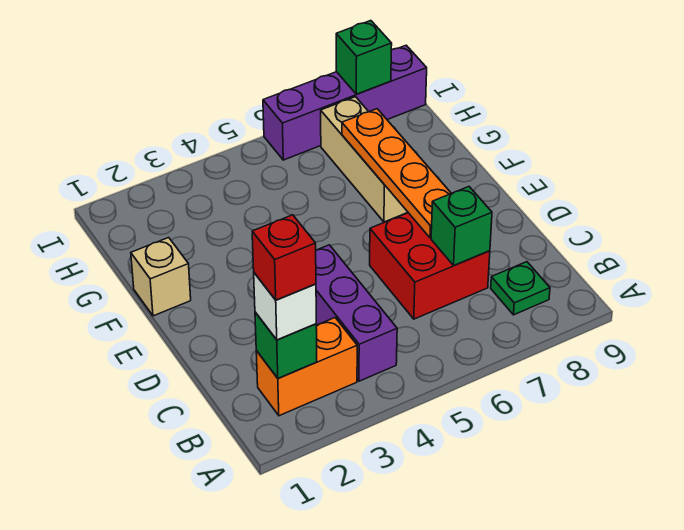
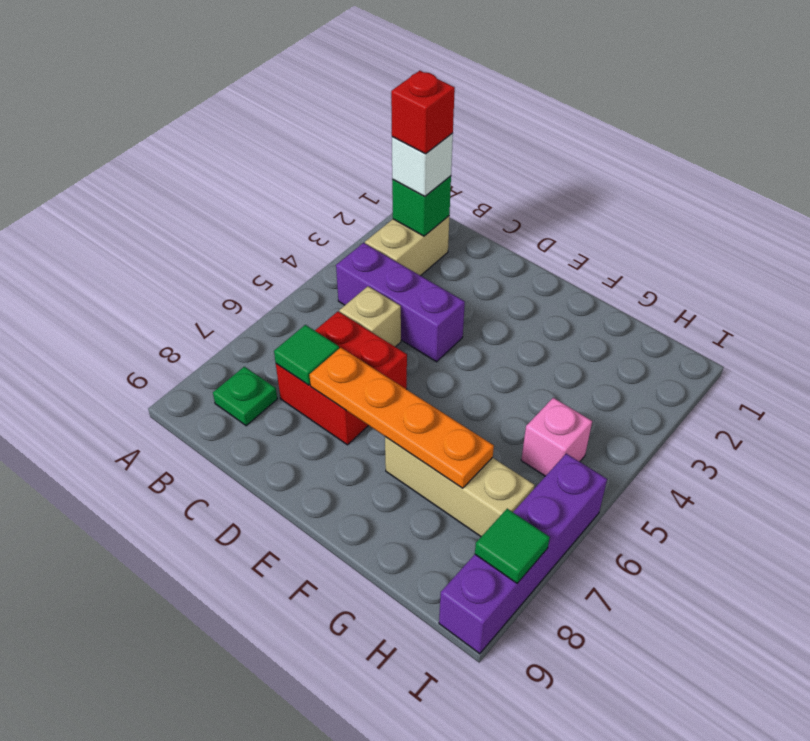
orange 1x2 brick [256,318,357,416] -> tan 1x2 brick [365,216,449,276]
green 1x1 brick [431,187,492,265] -> green 1x1 tile [274,325,339,385]
tan 1x1 brick [131,238,191,316] -> tan 1x1 brick moved to [339,286,401,347]
none -> pink 1x1 brick [521,398,592,476]
green 1x1 brick [336,21,392,94] -> green 1x1 tile [475,509,550,583]

